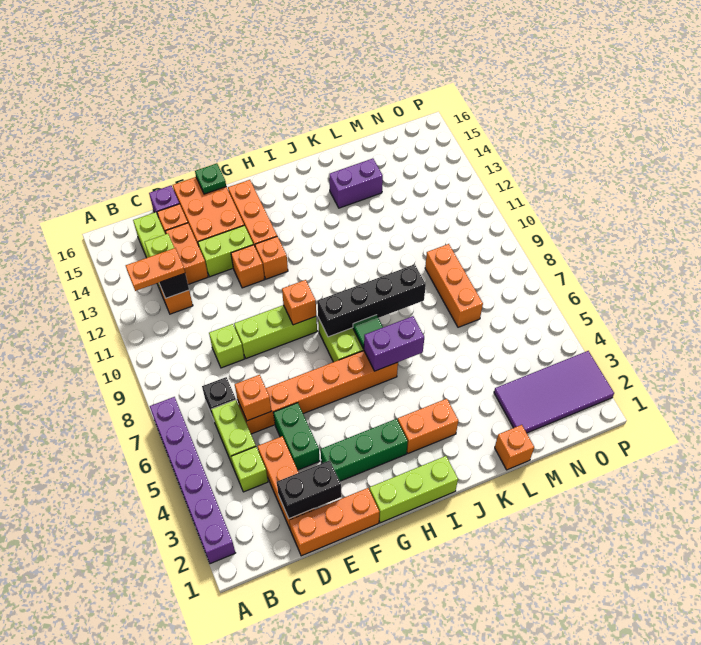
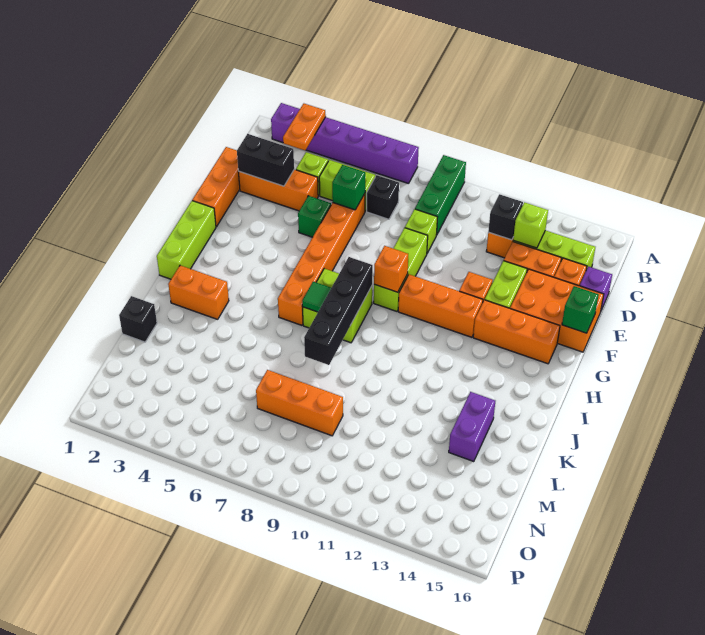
orange 1x2 plate [126,248,185,291] -> orange 1x2 plate moved to [283,104,326,150]
black 1x2 brick [277,460,341,518] -> black 1x2 brick turned to [237,134,294,186]
orange 1x1 brick [235,375,271,421] -> green 1x1 brick [332,165,365,210]
green 1x2 brick [273,403,320,470] -> green 1x1 brick [298,196,331,237]
green 1x3 brick [321,419,408,481] -> green 1x3 brick moved to [415,155,466,235]
green 1x1 plate [195,163,226,194] -> green 1x1 brick [562,286,599,333]
orange 1x1 brick [255,236,288,279] -> orange 1x3 brick [398,274,483,337]
orange 1x2 brick [398,399,458,453] -> orange 1x2 brick turned to [168,265,229,319]
purple 1x2 brick [364,316,424,371] -> none
orange 1x1 brick [495,425,534,470] -> black 1x1 brick [119,296,157,342]
purple 2x4 tile [494,351,614,433] -> none

